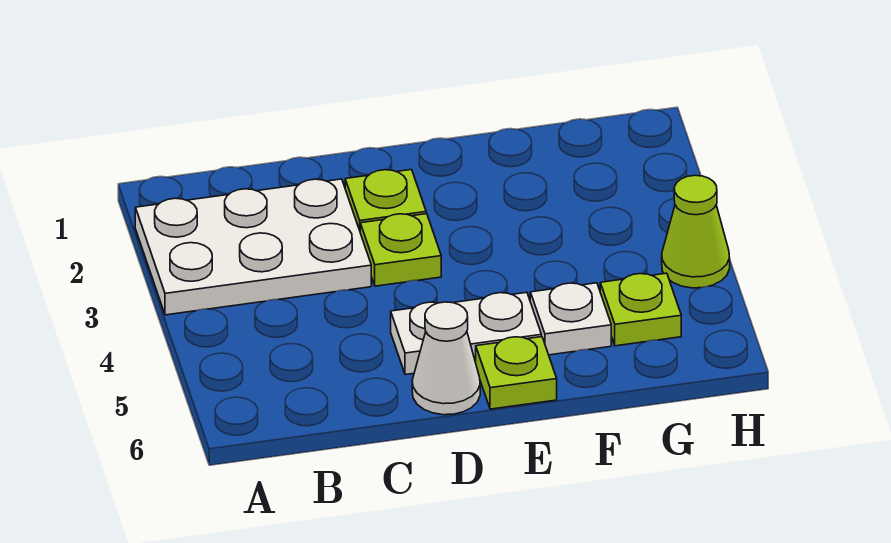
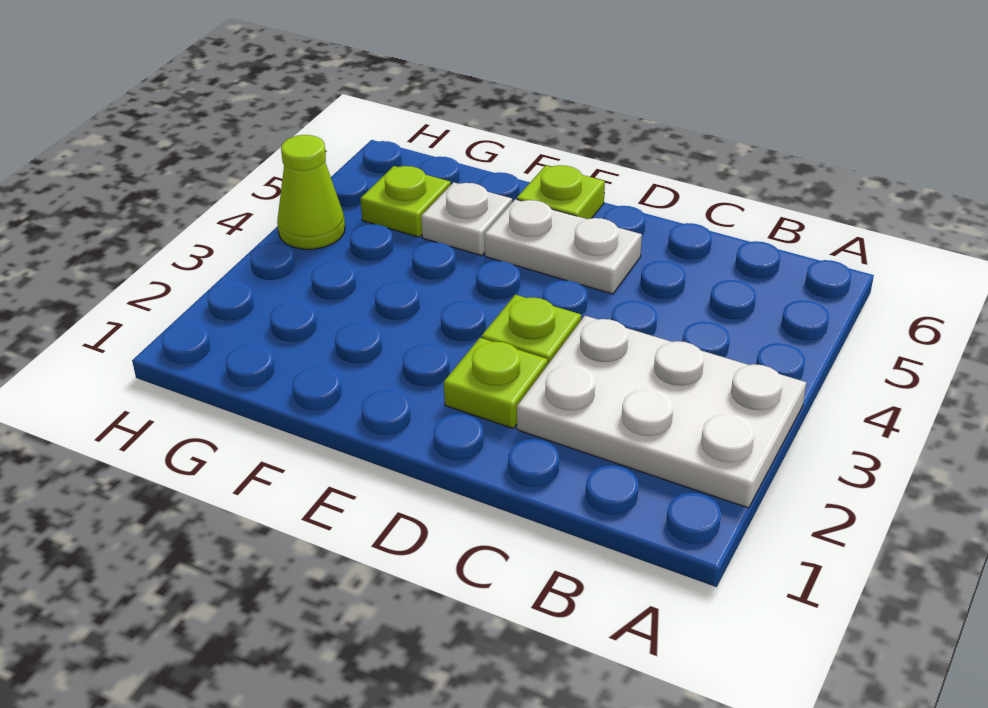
white 1x1 cone [412,302,480,415] -> none

